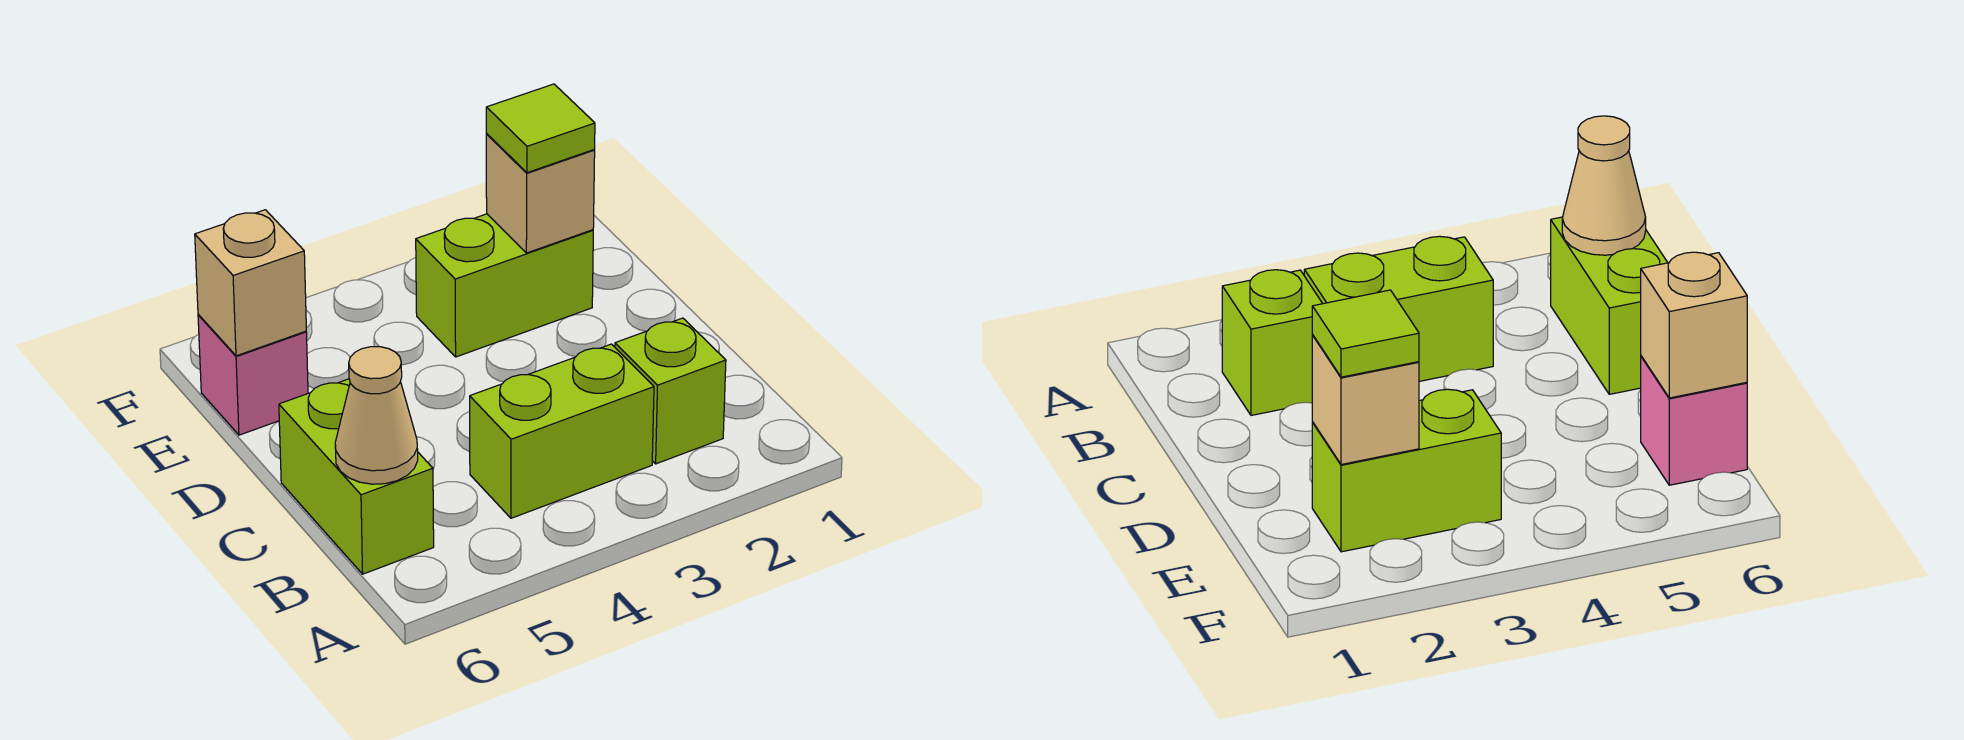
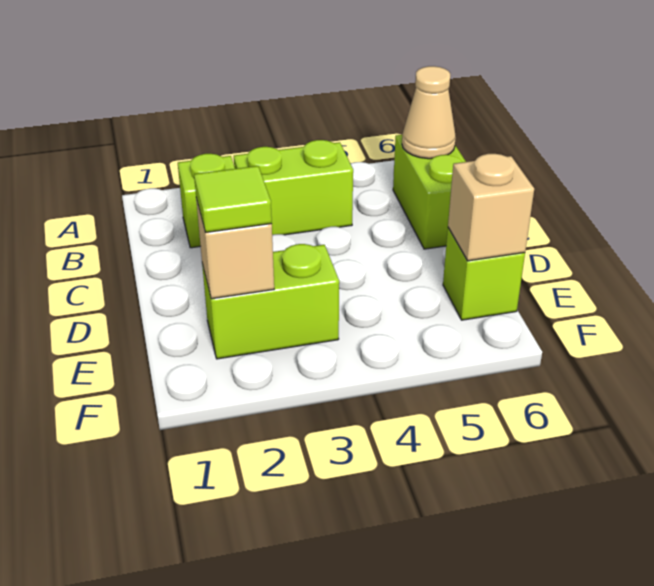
pink 1x1 brick [198,315,308,435] -> lime 1x1 brick [443,228,525,320]

